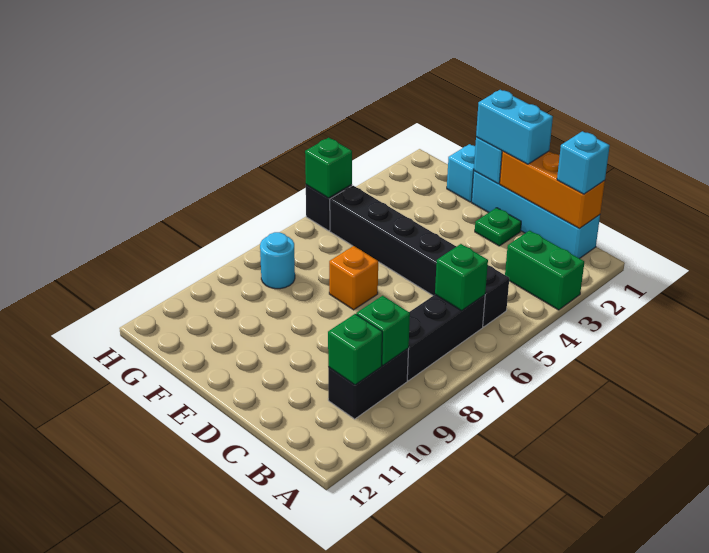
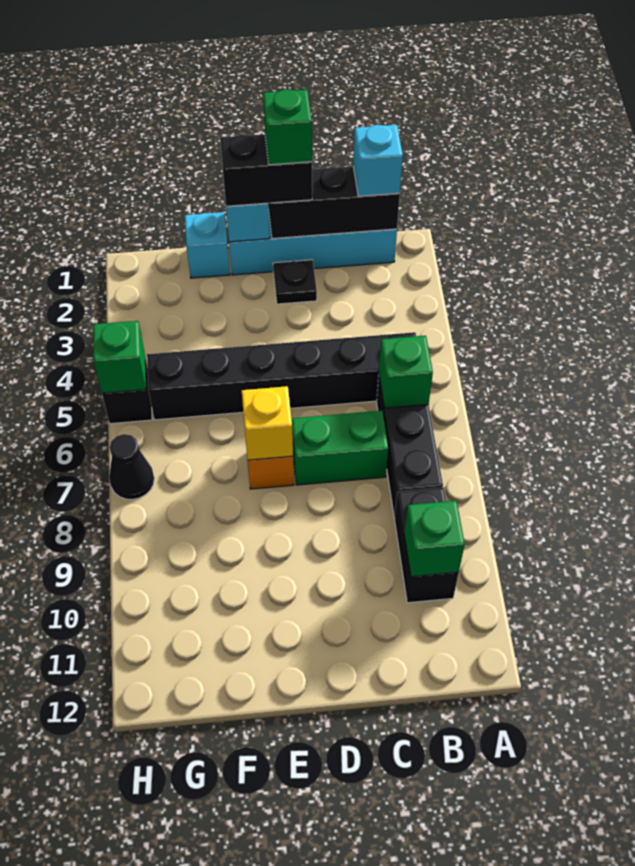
green 1x2 brick [505,231,584,310] -> green 1x2 brick moved to [291,411,388,485]
orange 1x3 brick [500,151,605,229] -> black 1x3 brick [268,166,400,239]
green 1x1 brick [356,296,410,365] -> green 1x1 brick moved to [263,89,312,165]
cyan 1x2 brick [476,90,553,164] -> black 1x2 brick [220,134,312,206]
green 1x1 plate [475,208,521,246] -> black 1x1 plate [273,260,317,304]
none -> yellow 1x1 brick [242,386,293,460]
cyan 1x1 round brick [260,232,295,289] -> none
none -> black 1x1 cone [109,434,154,499]

